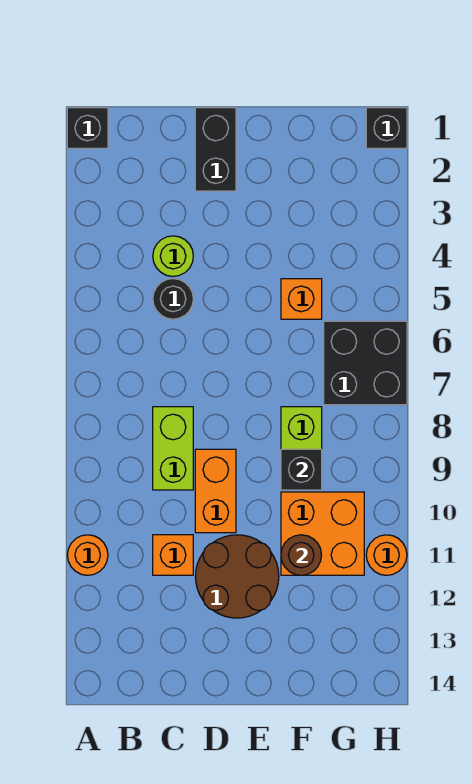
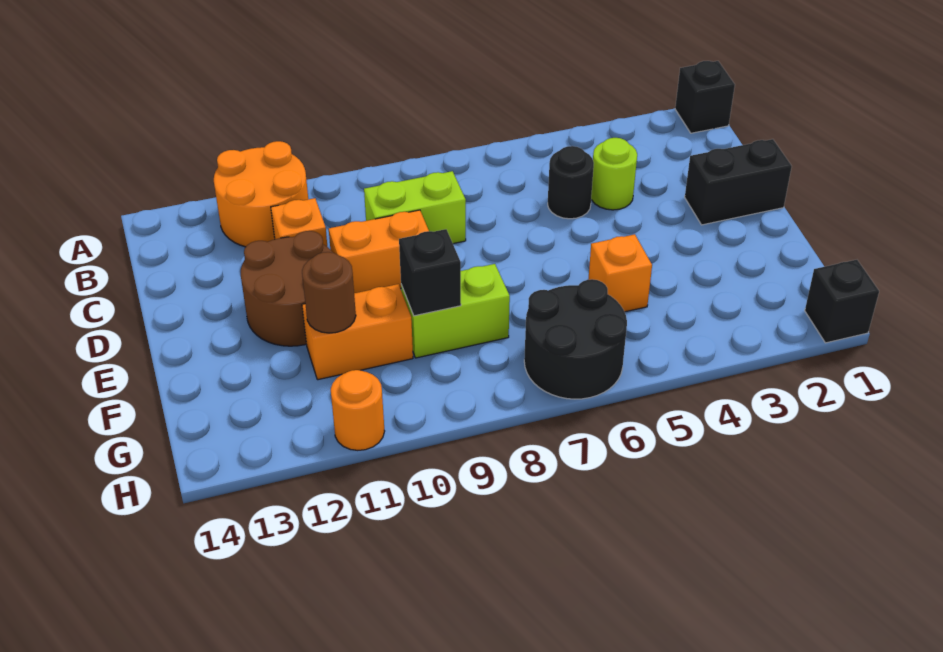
orange 1x1 round brick [67,535,108,575] -> orange 2x2 round brick [214,141,308,247]
orange 2x2 brick [281,492,364,575] -> orange 1x2 brick [302,284,413,380]
black 2x2 brick [324,321,407,405] -> black 2x2 round brick [524,279,627,399]

